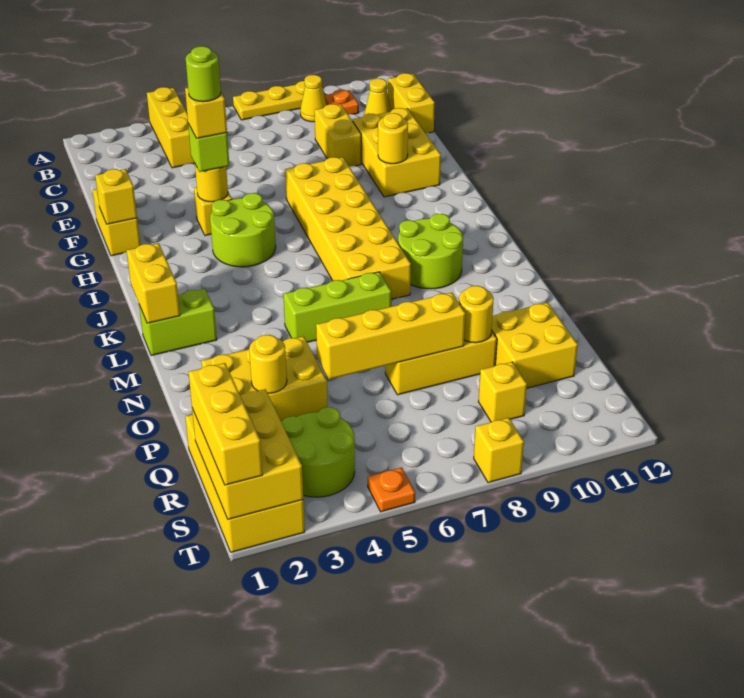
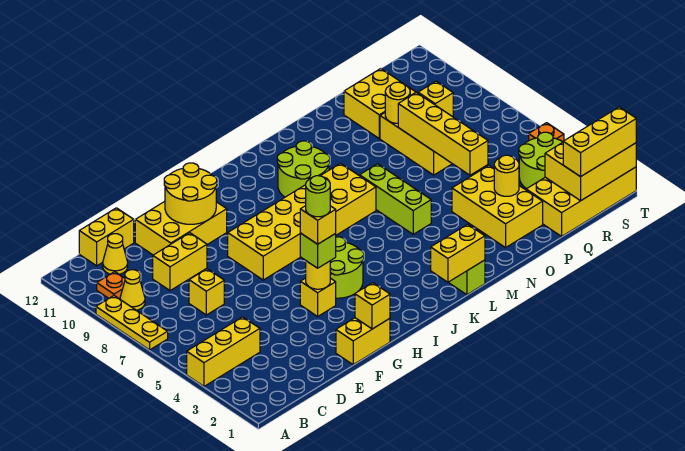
yellow 1x1 round brick [378,113,408,164] -> yellow 2x2 round brick [164,163,217,224]
yellow 1x1 brick [474,418,524,483] -> yellow 1x1 brick moved to [189,269,224,315]

